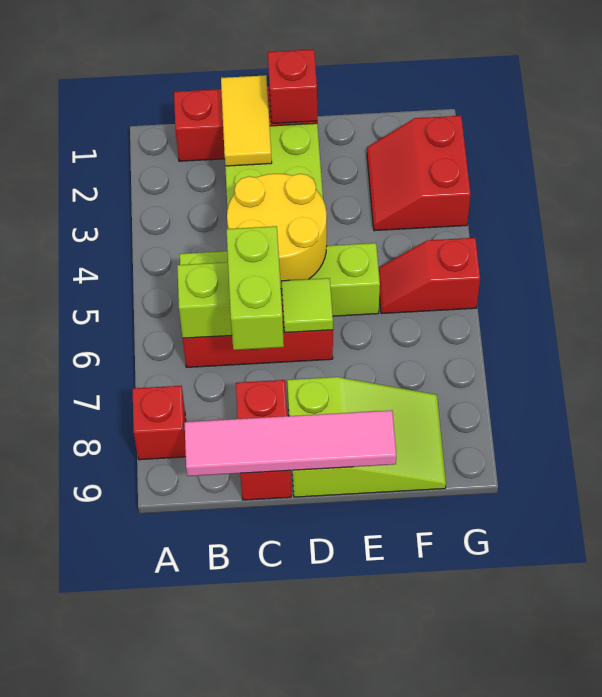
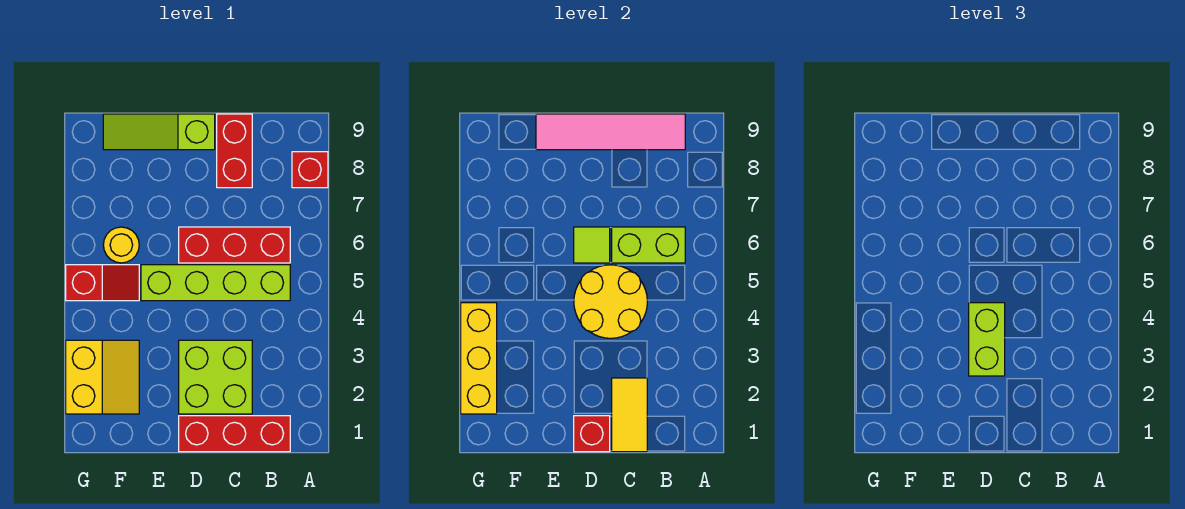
lime 1x2 brick [227,226,284,350] -> lime 1x2 brick moved to [969,303,1005,376]
lime 2x3 slope [287,377,446,497] -> lime 1x3 slope [103,114,215,150]
red 2x2 slope [367,116,470,231] -> yellow 2x2 slope [66,340,139,414]
none -> yellow 1x1 round brick [103,227,139,263]
none -> yellow 1x3 brick [461,303,497,414]

